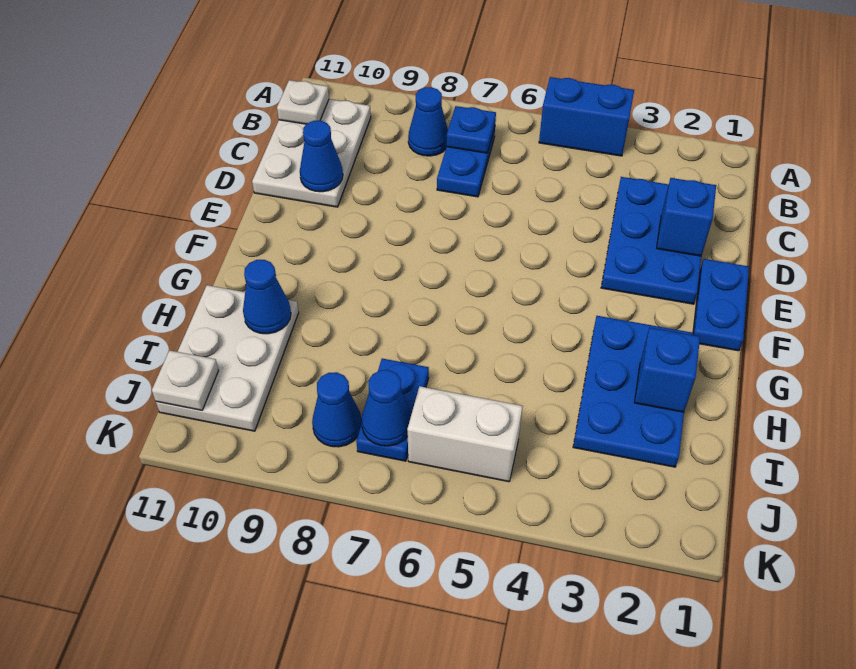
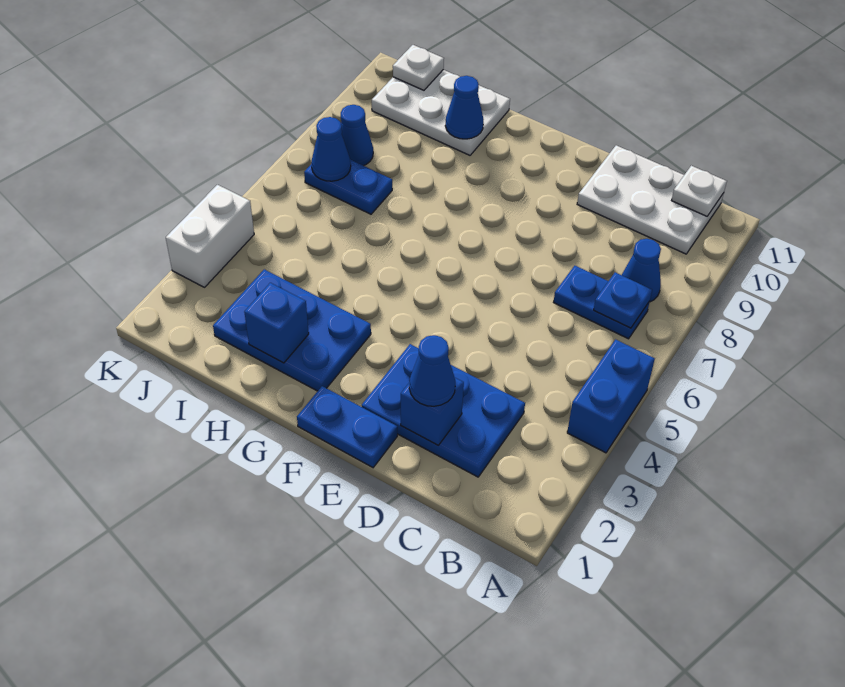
blue 1x1 cone [300,121,343,192] -> blue 1x1 cone moved to [409,335,455,406]
white 1x2 brick [407,386,523,482] -> white 1x2 brick moved to [166,185,254,287]

